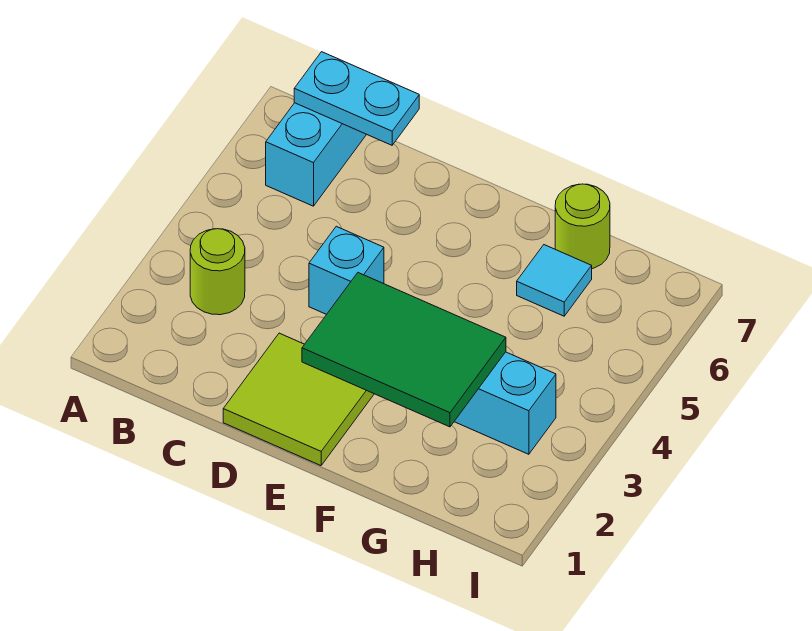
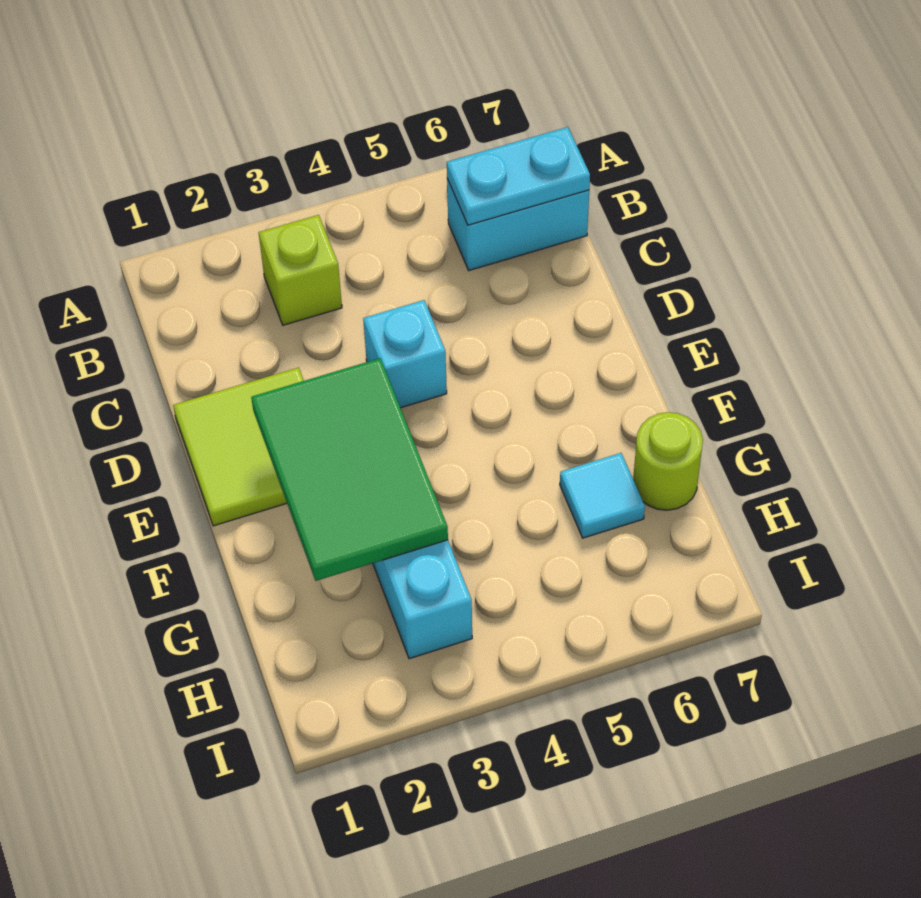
lime 1x1 round brick [190,229,245,315] -> lime 1x1 brick [259,215,342,325]
cyan 1x2 plate [294,52,419,145] -> cyan 1x2 plate turned to [447,127,590,225]

